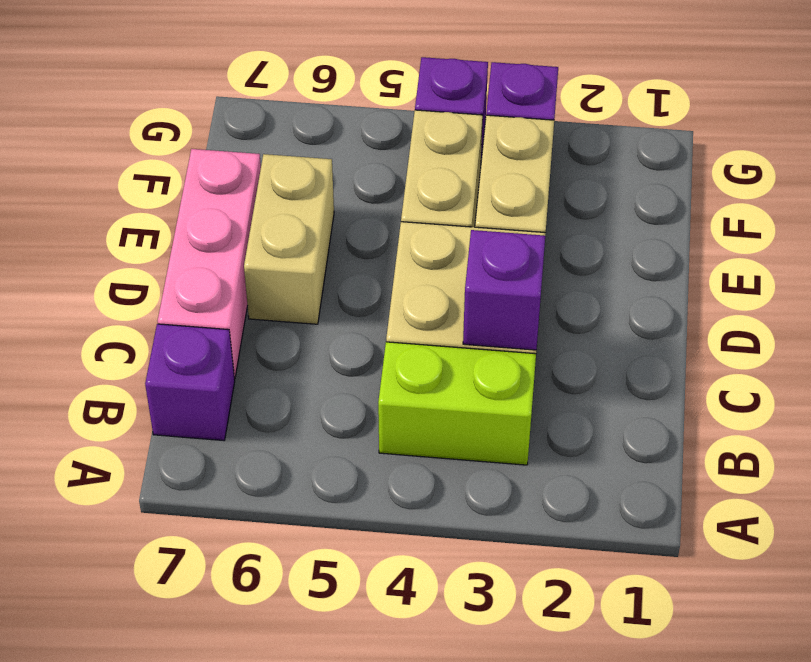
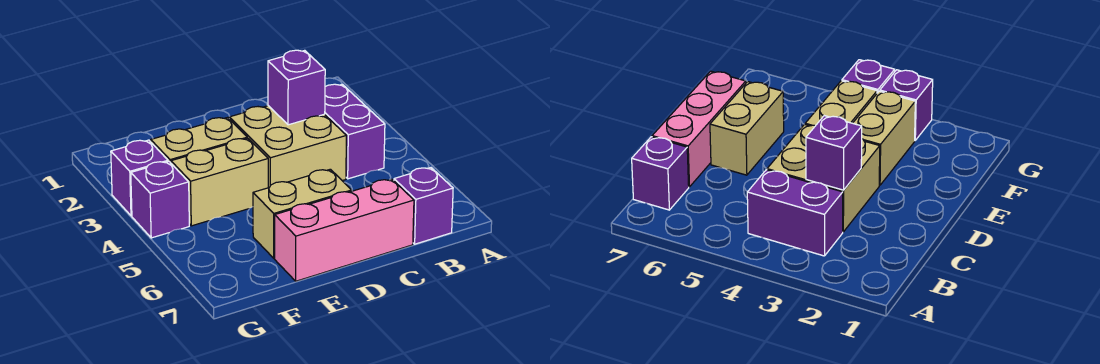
lime 1x2 brick [378,342,536,465] -> purple 1x2 brick [325,84,385,179]

